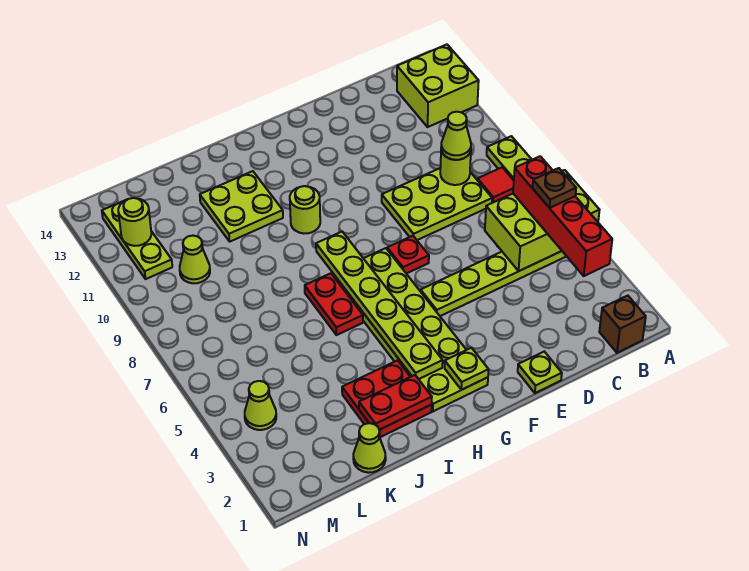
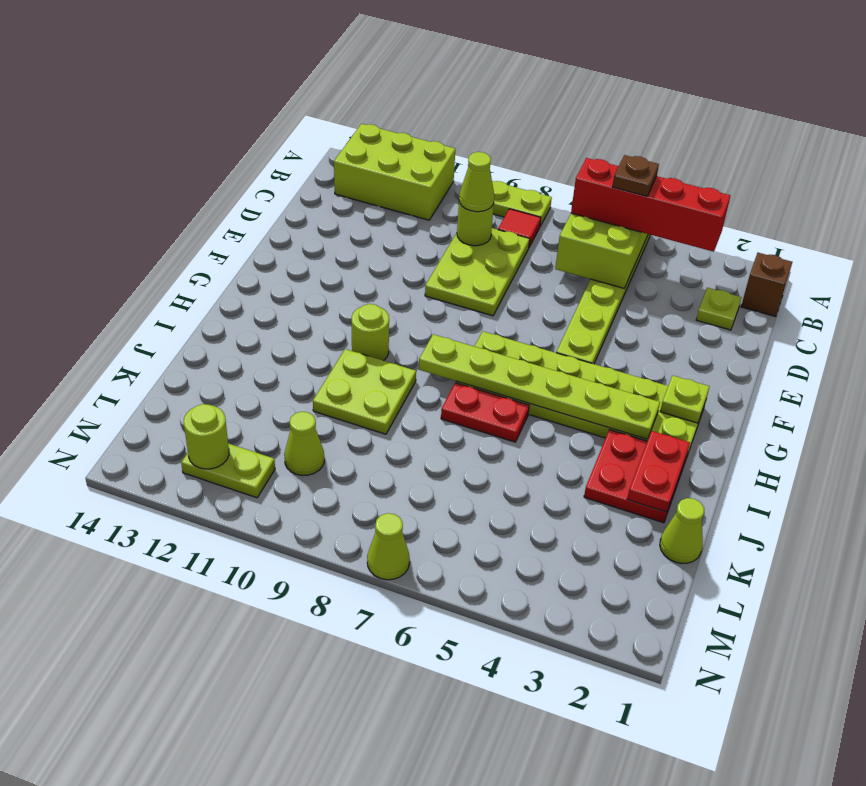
lime 2x2 brick [397,44,479,127] -> lime 2x3 brick [334,124,455,220]
lime 1x1 plate [518,352,562,393] -> lime 1x1 plate moved to [696,288,742,330]
red 1x1 plate [387,236,429,274] -> none
lime 2x2 plate [200,171,283,241] -> lime 2x2 plate moved to [313,349,416,434]
lime 1x1 cone [245,381,276,430] -> lime 1x1 cone moved to [367,513,410,580]
lime 1x3 plate [102,199,172,279] -> lime 1x2 plate [181,443,275,498]

